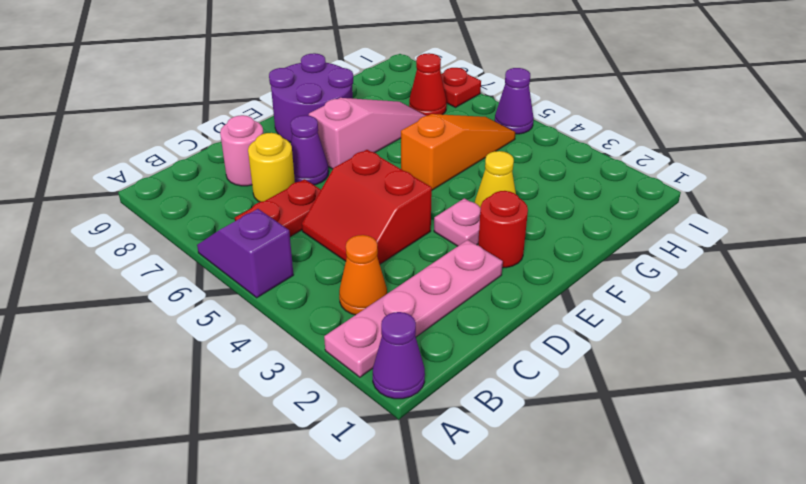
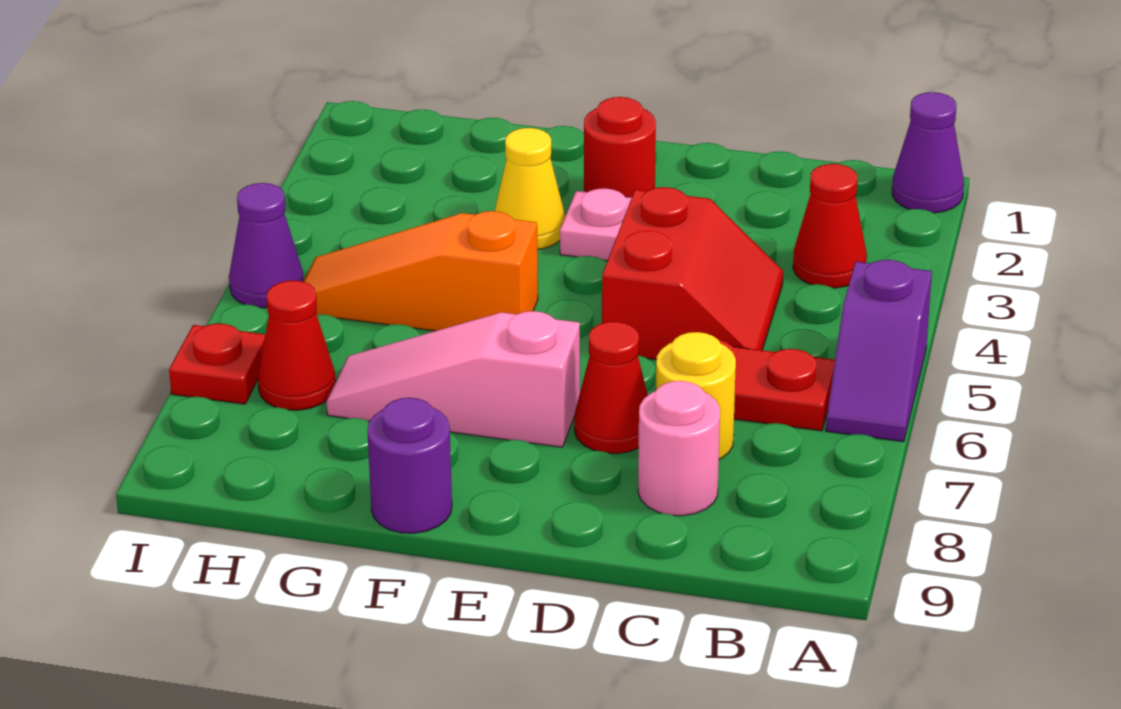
pink 1x4 plate [324,240,503,377] -> none
orange 1x1 cone [339,235,387,315] -> red 1x1 cone [793,164,867,288]
purple 1x1 cone [291,115,329,185] -> red 1x1 cone [574,322,648,454]
purple 2x2 round brick [269,53,353,142] -> purple 1x1 round brick [367,398,452,533]

